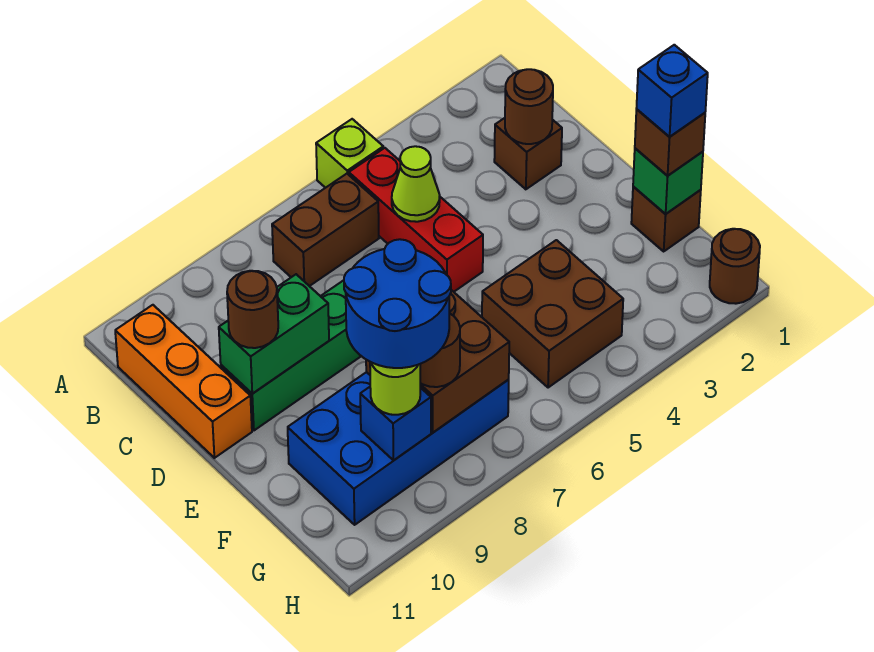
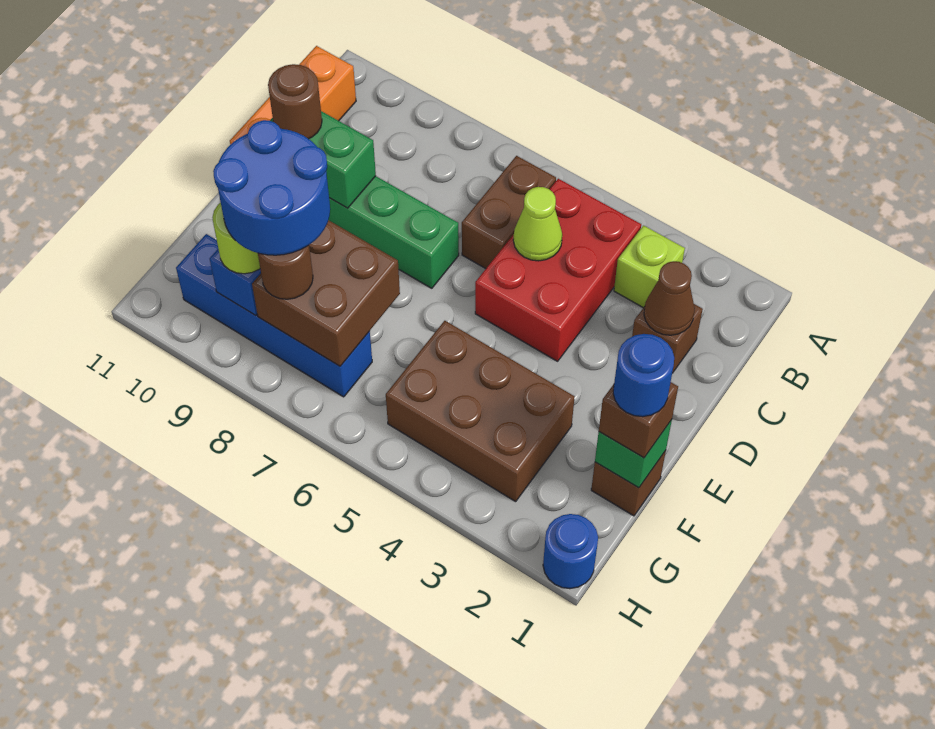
lime 1x1 brick [316,119,383,188] -> lime 1x1 brick moved to [614,226,685,308]
red 1x3 brick [349,148,483,292] -> red 2x3 brick [475,179,641,361]
brown 1x2 brick [272,174,379,286] -> brown 1x2 brick turned to [462,156,556,269]
brown 1x1 round brick [505,69,553,144] -> brown 1x1 cone [644,261,695,335]
blue 1x1 brick [636,45,708,137] -> blue 1x1 round brick [613,334,674,417]
brown 2x2 brick [482,240,623,388] -> brown 2x3 brick [386,321,575,502]
blue 2x4 brick [288,372,509,525] -> blue 1x4 brick [176,234,372,397]
brown 1x1 round brick [710,229,760,304] -> blue 1x1 round brick [543,514,598,589]

